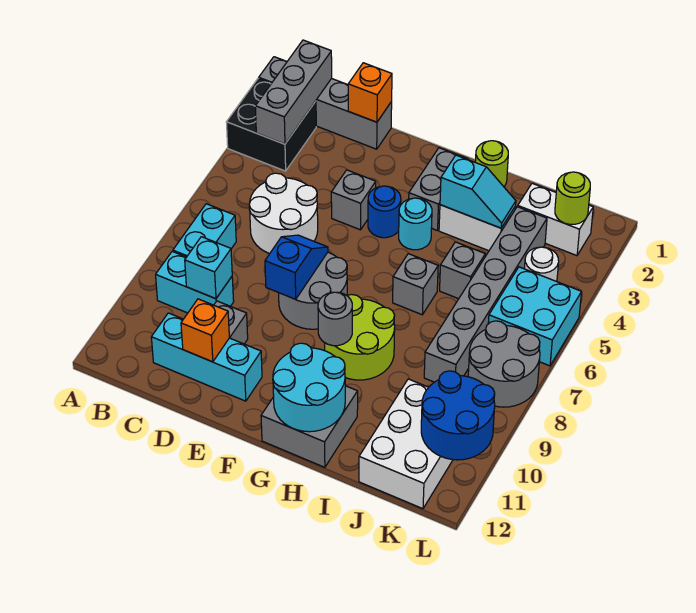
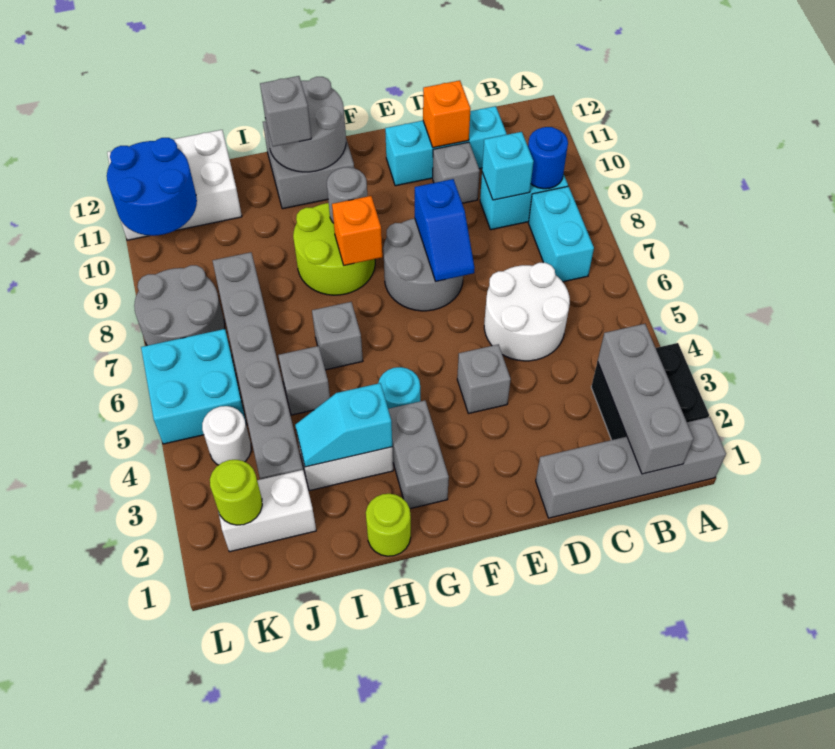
orange 1x1 brick [348,63,392,122] -> orange 1x1 brick moved to [332,196,382,265]
blue 1x1 round brick [368,186,401,238] -> blue 1x1 round brick moved to [528,127,568,189]
cyan 2x2 round brick [273,343,345,432] -> grey 2x2 round brick [265,77,346,172]
none -> grey 1x1 brick [260,76,311,147]
white 2x3 brick [359,379,453,509] -> white 2x3 brick turned to [107,130,242,240]

